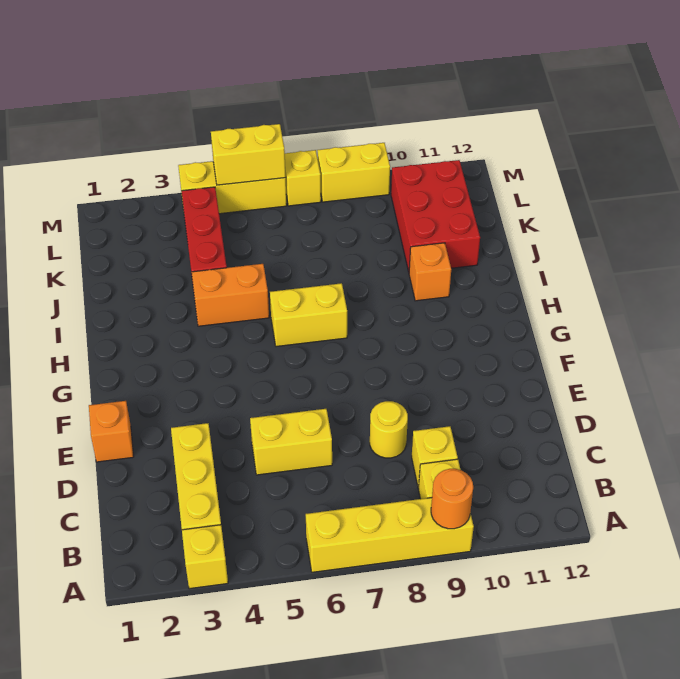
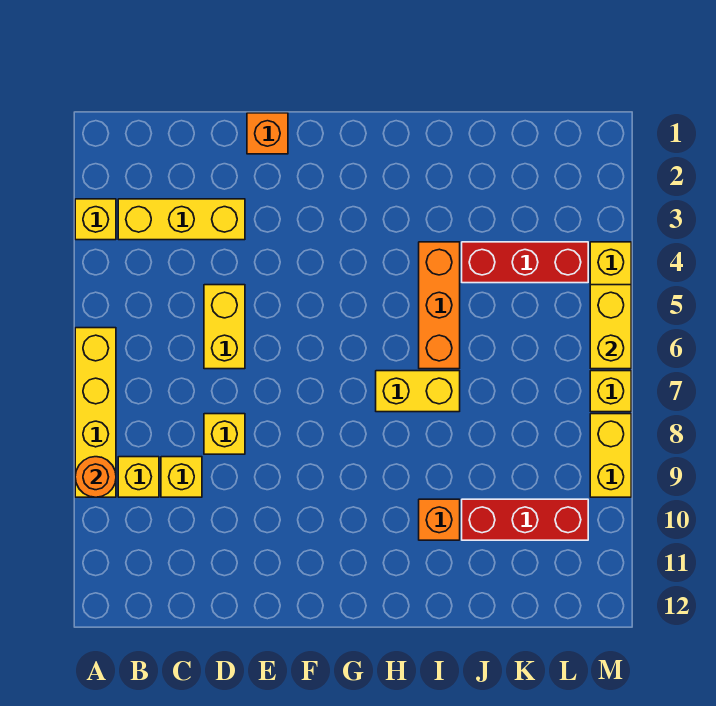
yellow 1x1 round brick [370,401,408,458] -> yellow 1x1 brick [204,414,245,454]
yellow 1x2 brick [270,283,347,347] -> yellow 1x2 brick turned to [376,371,460,412]
orange 1x2 brick [192,264,269,326] -> orange 1x3 brick [419,242,460,369]
red 2x3 brick [391,160,480,272] -> red 1x3 brick [462,499,588,540]

